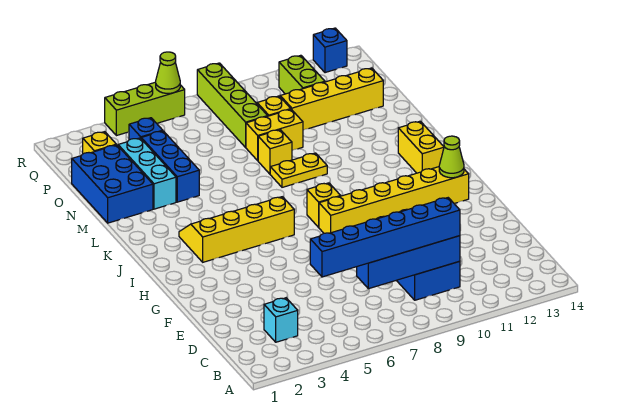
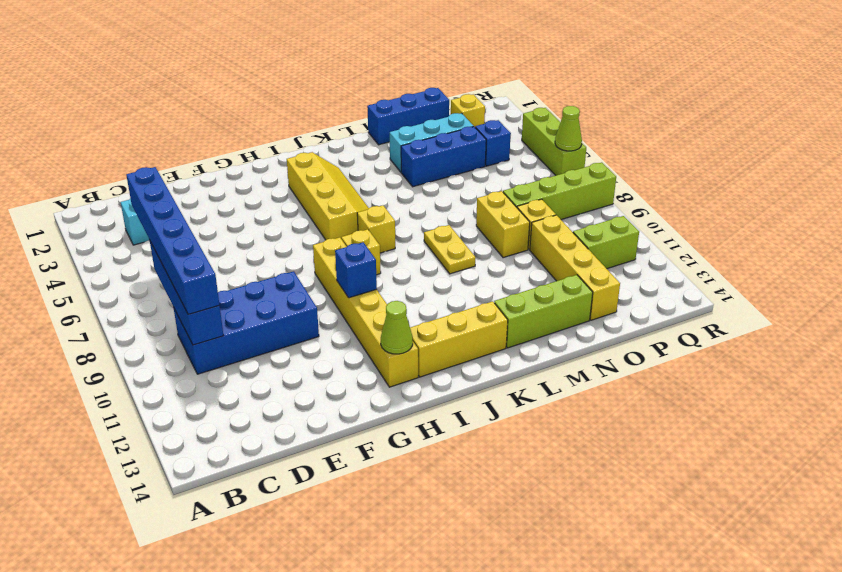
yellow 1x2 brick [398,121,444,173] -> yellow 1x3 brick [410,301,508,377]
none -> lime 1x3 brick [494,275,593,348]
blue 2x3 brick [72,145,153,223] -> blue 1x3 brick [367,88,449,145]
yellow 1x1 brick [258,130,292,174] -> yellow 1x1 brick moved to [357,205,395,253]
blue 1x1 brick [313,28,347,73] -> blue 1x1 brick moved to [335,242,377,298]

